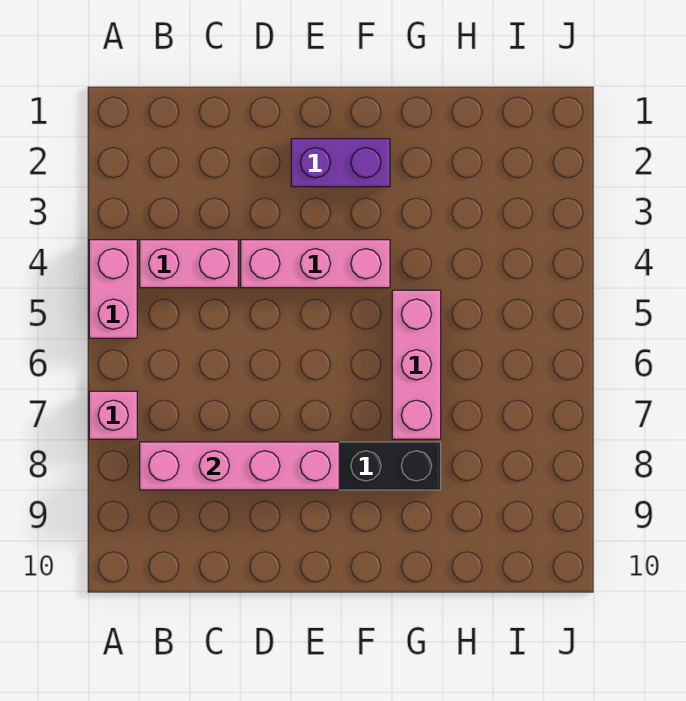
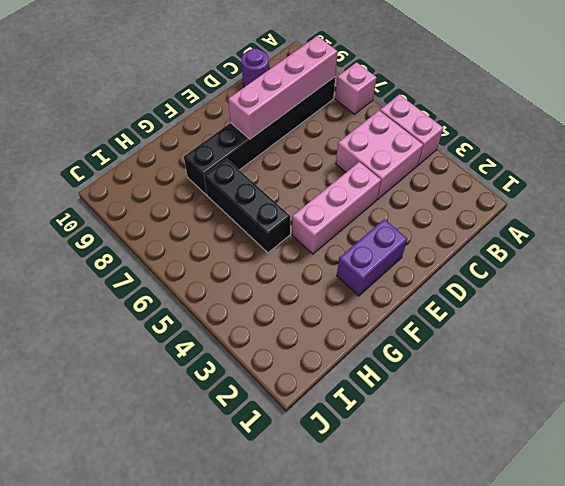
pink 1x2 brick [140,240,238,288] -> pink 2x2 brick [336,111,423,199]
none -> purple 1x1 round brick [241,49,269,87]
pink 1x3 brick [392,290,441,439] -> black 1x3 brick [204,159,290,253]

